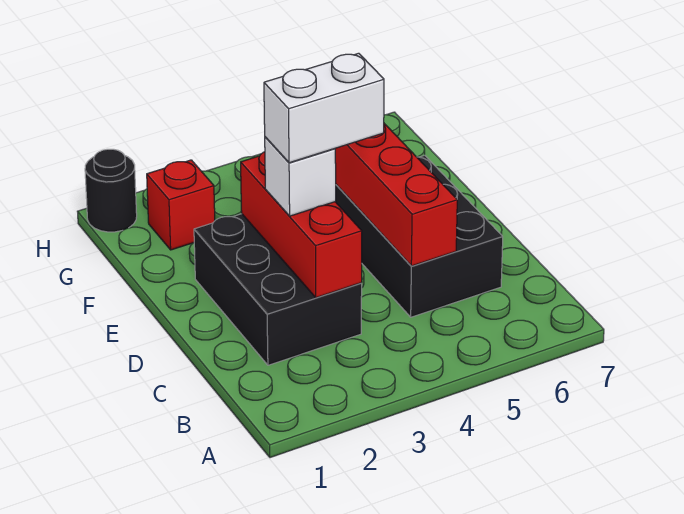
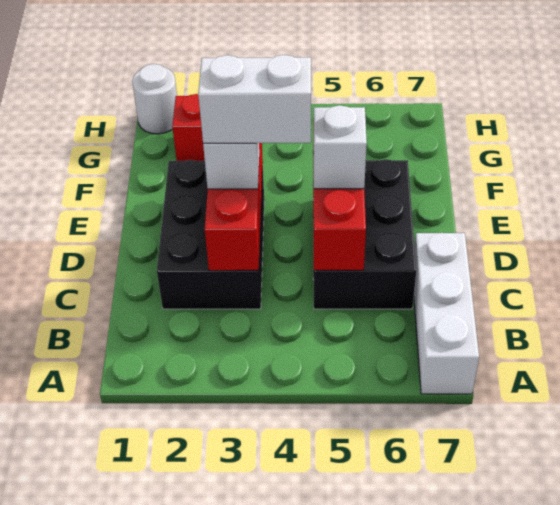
none -> white 1x3 brick [414,233,479,394]
none -> white 1x1 brick [313,105,367,189]
black 1x1 round brick [85,149,137,232] -> white 1x1 round brick [132,64,177,134]

